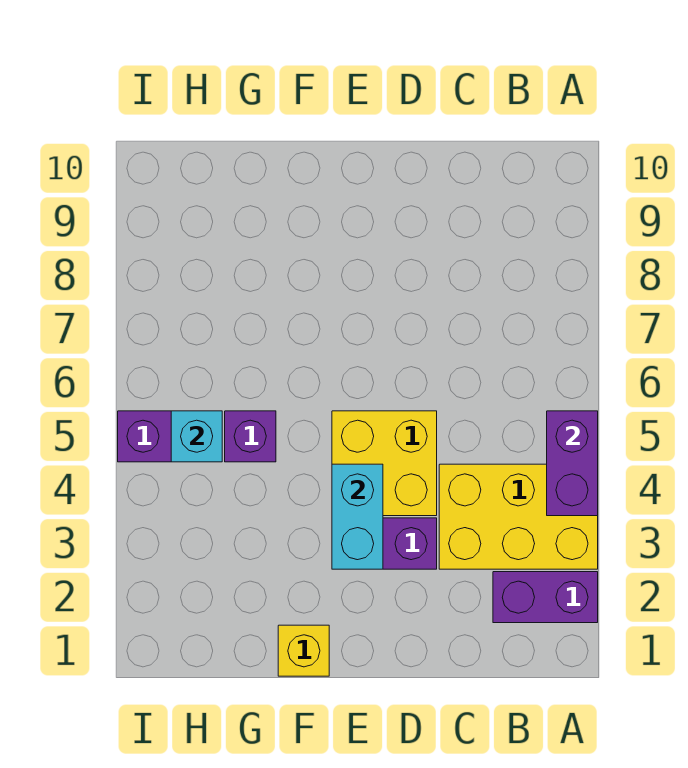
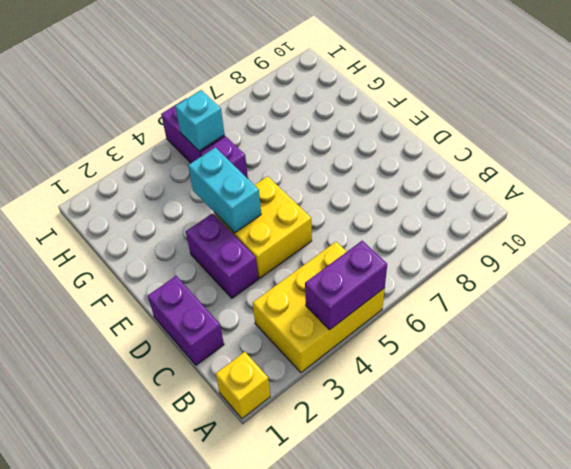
purple 1x2 brick [493,572,598,623] -> purple 1x2 brick moved to [148,276,224,365]
yellow 2x3 brick [439,464,598,569] -> yellow 2x3 brick turned to [253,242,385,373]
cyan 1x2 brick [332,464,383,569] -> cyan 1x2 brick turned to [188,147,261,233]
yellow 1x1 brick [278,625,329,676] -> yellow 1x1 brick moved to [215,352,270,419]

